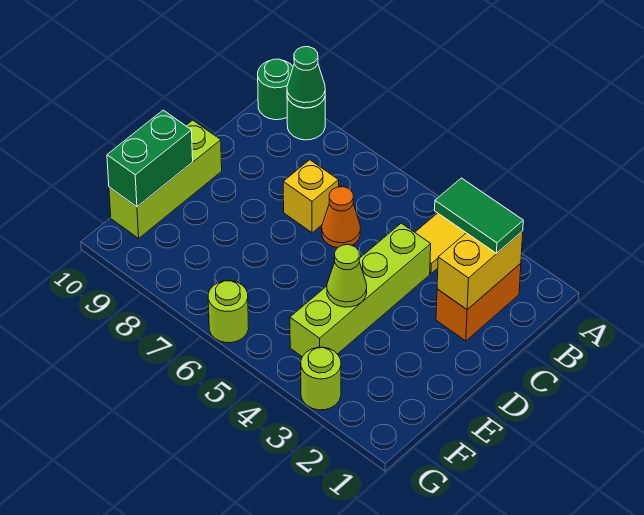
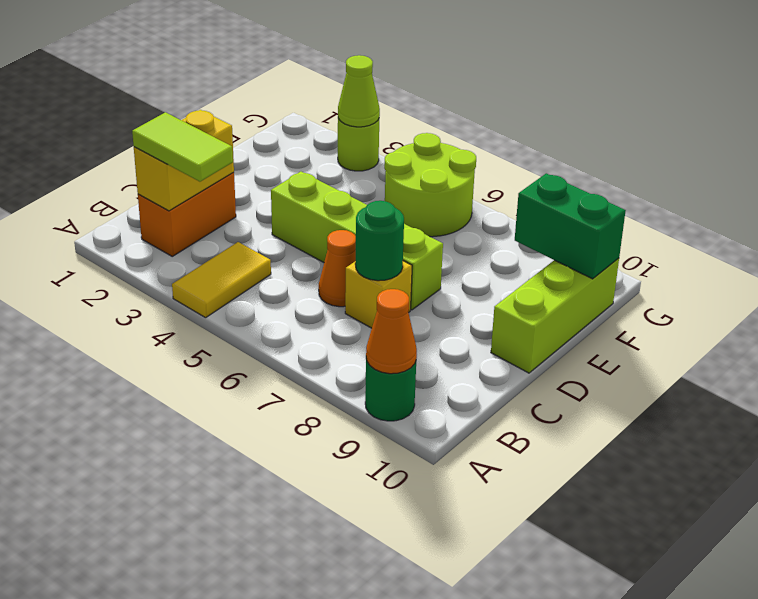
green 1x1 cone [287,47,325,108] -> orange 1x1 cone [366,289,417,374]
green 1x1 round brick [258,59,293,120] -> green 1x1 round brick moved to [355,201,404,281]
green 1x2 tile [435,178,523,253] -> lime 1x2 tile [132,112,233,182]
lime 1x4 brick [290,223,431,357] -> lime 1x4 brick turned to [271,172,443,310]
lime 1x1 cone [327,245,367,307] -> lime 1x1 cone moved to [338,55,380,127]
green 1x2 brick [107,110,193,207] -> green 1x2 brick turned to [515,173,626,279]
lime 1x1 round brick [208,281,249,343] -> lime 2x2 round brick [384,133,476,237]

